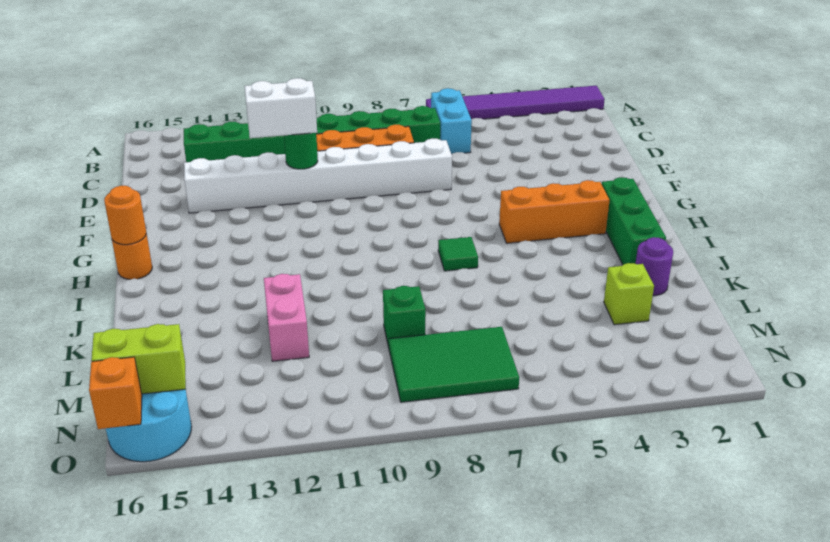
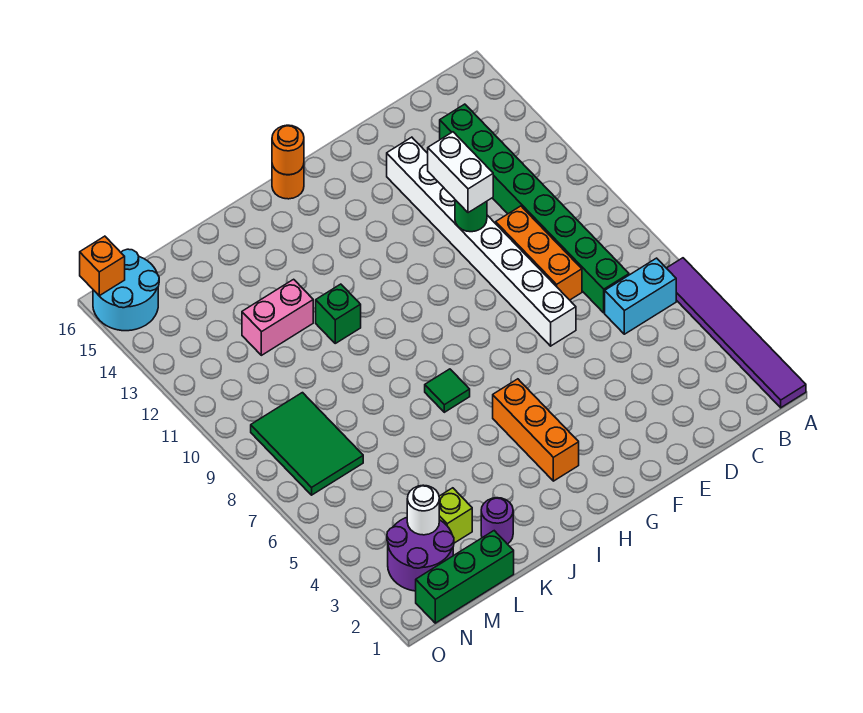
green 1x3 brick [602,177,666,265] -> green 1x3 brick moved to [416,531,514,623]
green 1x1 brick [383,286,426,347] -> green 1x1 brick moved to [316,284,361,343]
none -> purple 2x2 round brick [387,517,454,591]
none -> white 1x1 round brick [407,485,439,535]
lime 1x2 brick [91,324,186,394] -> none

